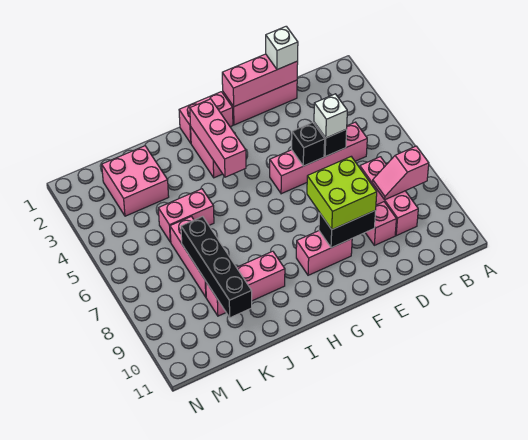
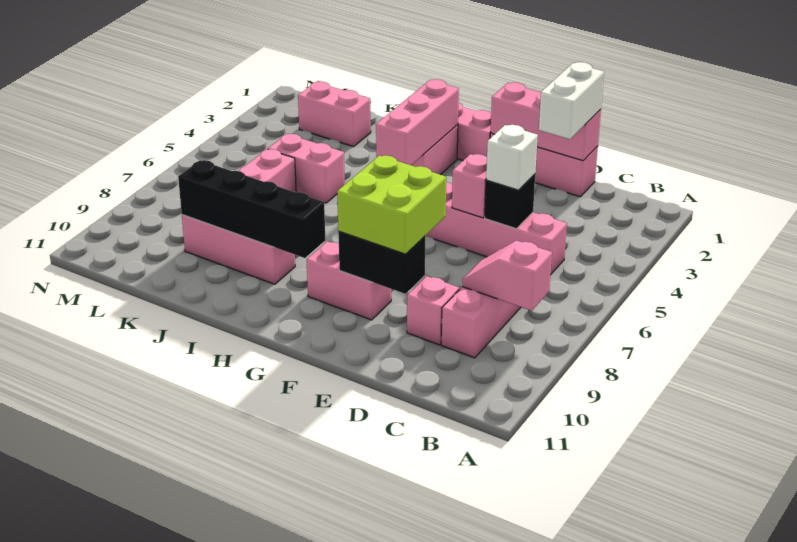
white 1x1 brick [266,26,298,70] -> white 1x2 brick [539,62,604,139]
black 1x1 brick [292,122,325,166] -> pink 1x1 brick [452,154,487,218]
pink 2x2 brick [102,146,169,216] -> pink 1x2 brick [298,81,371,147]
black 1x4 brick [181,216,252,318] -> black 1x4 brick turned to [178,160,325,258]

